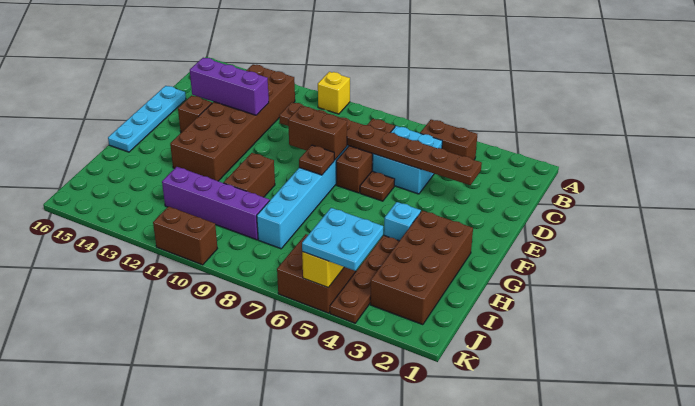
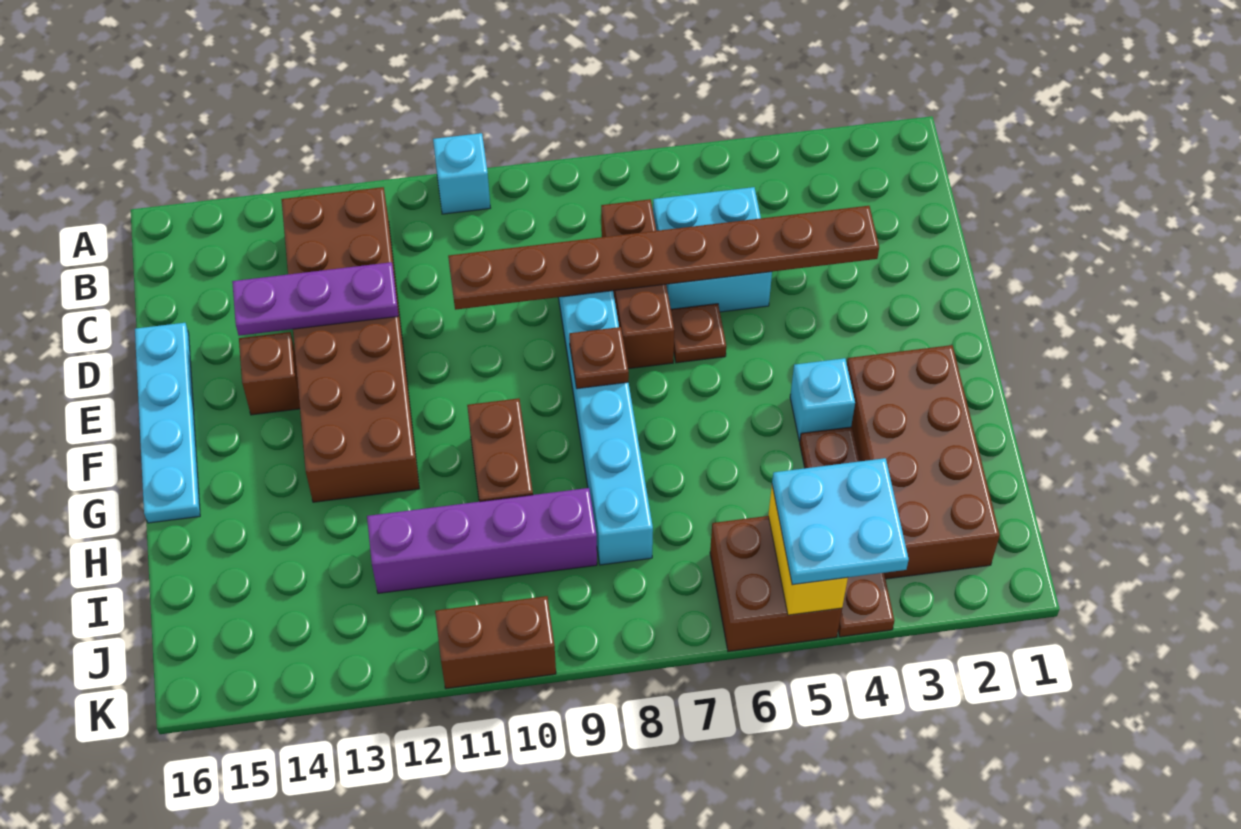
yellow 1x1 brick [318,72,350,114] -> cyan 1x1 brick [433,133,490,214]
brown 1x2 brick [420,120,477,160] -> none
purple 1x3 brick [190,58,269,115] -> purple 1x3 plate [232,262,398,336]
brown 1x2 brick [288,106,347,160] -> none

